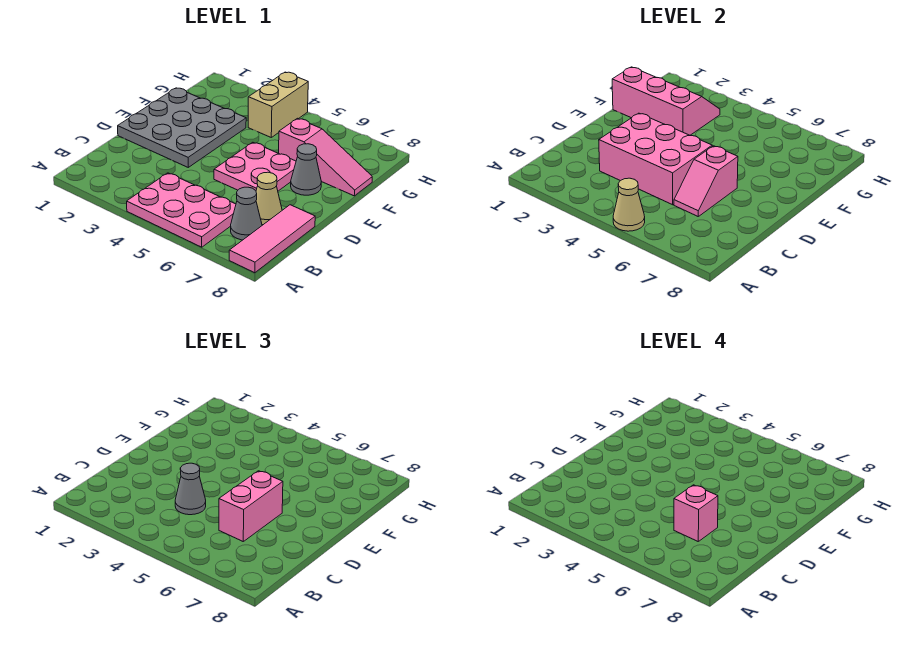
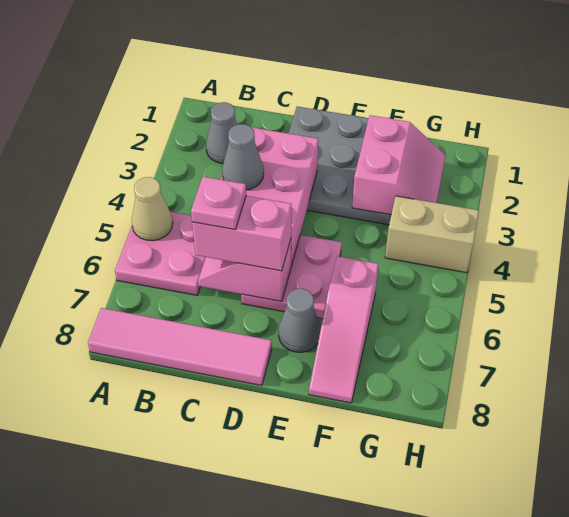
pink 2x3 plate [127,173,236,247] -> pink 2x2 plate [115,212,206,295]
pink 1x3 tile [229,205,315,273] -> pink 1x4 tile [88,308,272,386]
grey 1x1 cone [231,187,262,240] -> grey 1x1 cone moved to [206,102,237,163]
pink 1x1 brick [674,485,718,541] -> pink 1x1 plate [191,177,246,230]
tan 1x1 cone [256,172,282,225] -> none
pink 2x3 slope [612,67,720,135] -> pink 2x2 slope [352,115,446,215]

